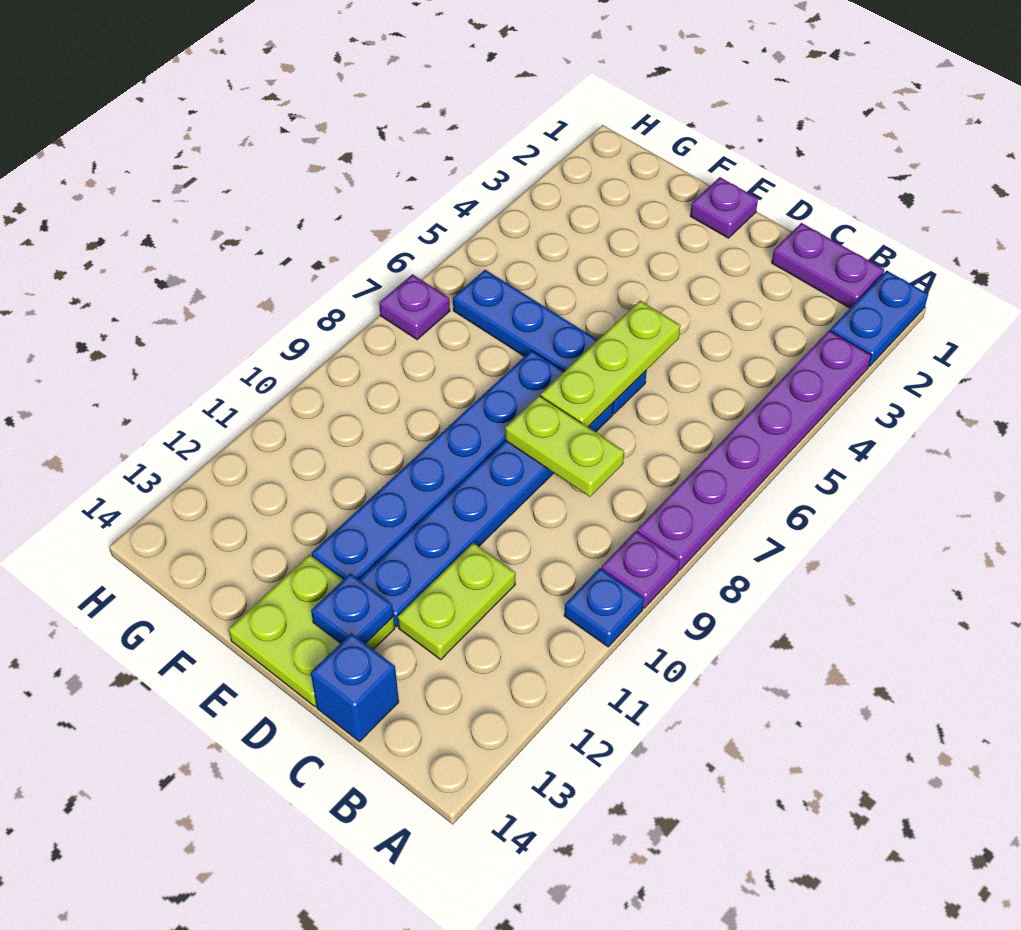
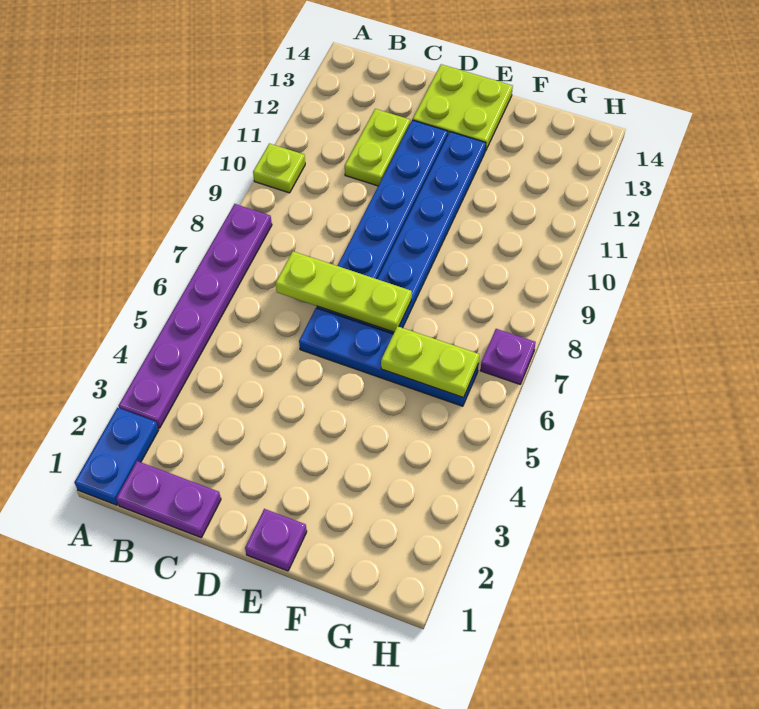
purple 1x1 plate [601,531,679,608] -> none
blue 1x1 plate [564,568,644,647] -> lime 1x1 plate [253,144,305,193]
lime 1x2 plate [505,396,624,497] -> lime 1x2 plate moved to [381,326,479,398]
blue 1x1 brick [311,633,399,742] -> none
lime 1x3 plate [541,301,680,427] -> lime 1x3 plate turned to [276,251,412,332]
blue 1x1 plate [311,573,393,644] -> none

